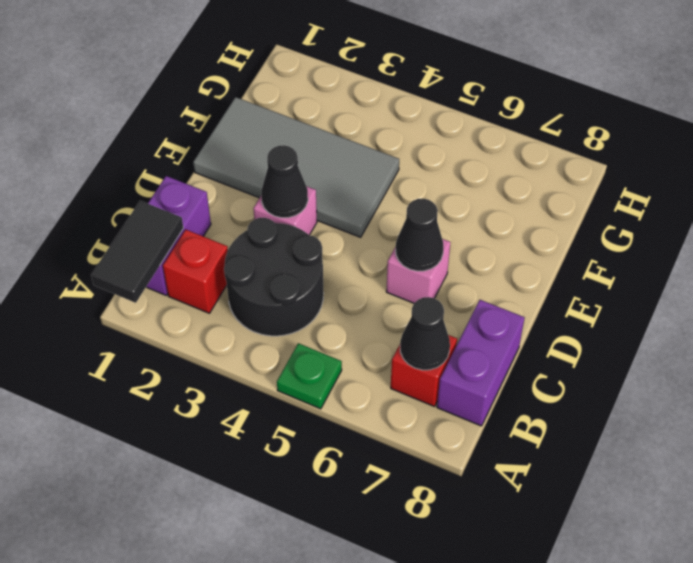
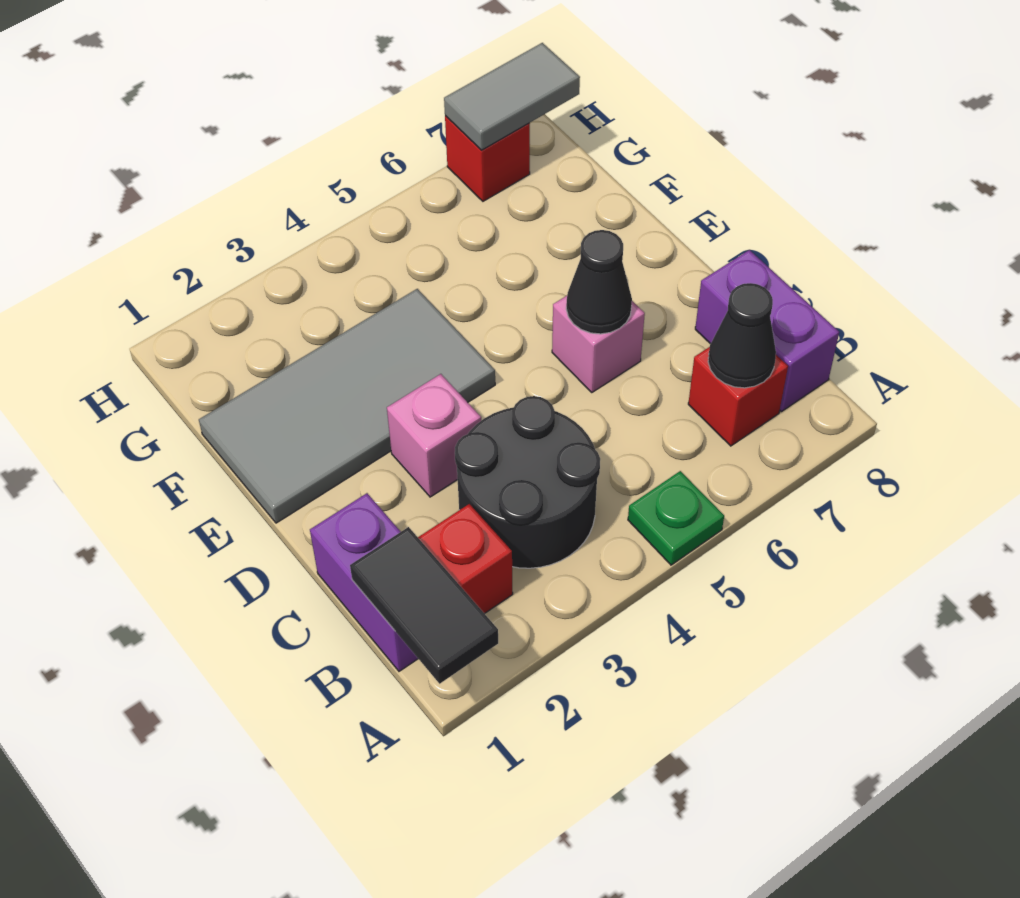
black 1x1 cone [261,145,308,218] -> none
none -> red 1x1 brick [445,116,530,201]
none -> grey 1x2 tile [444,43,580,150]

